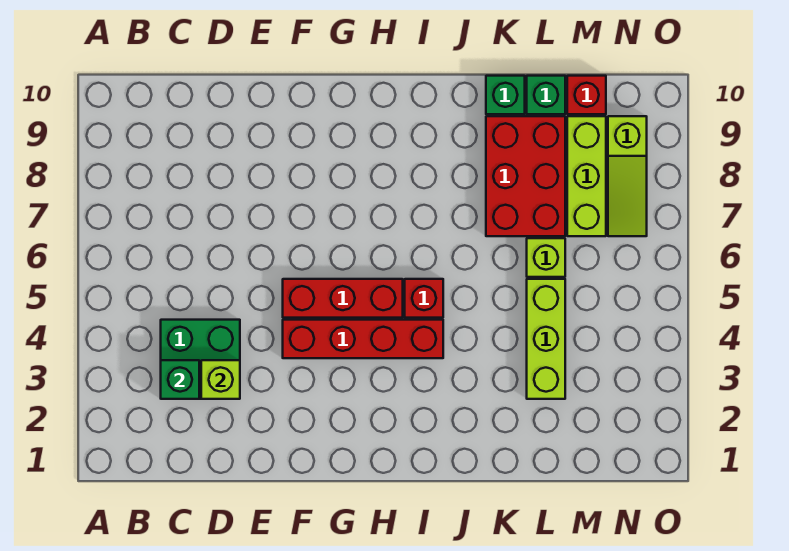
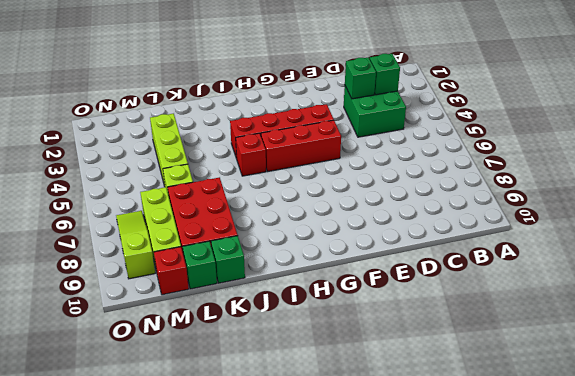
lime 1x1 brick [201,360,240,399] -> green 1x1 brick [345,57,376,99]

